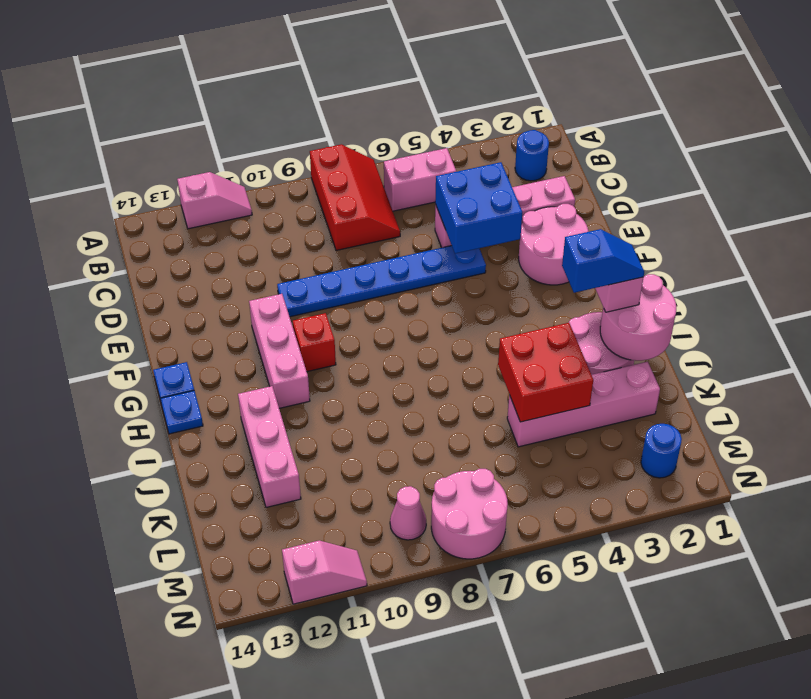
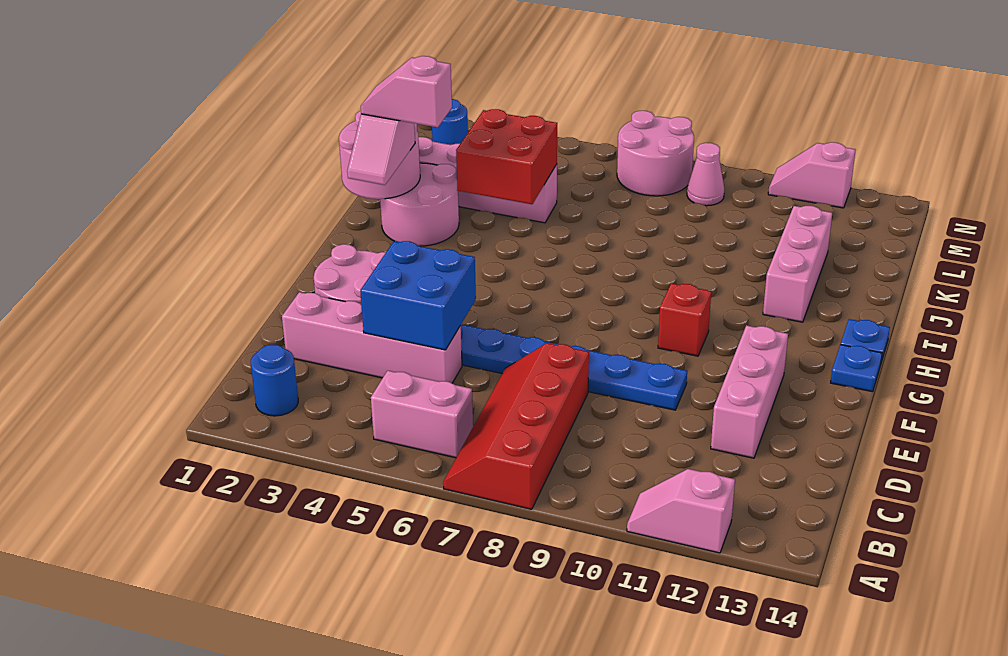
red 2x3 slope [310,144,400,250] -> red 2x4 slope [443,343,589,509]
pink 1x3 brick [249,294,310,408] -> pink 1x3 brick moved to [711,325,788,458]
blue 1x2 slope [562,229,644,293] -> pink 1x2 slope [361,56,452,127]

